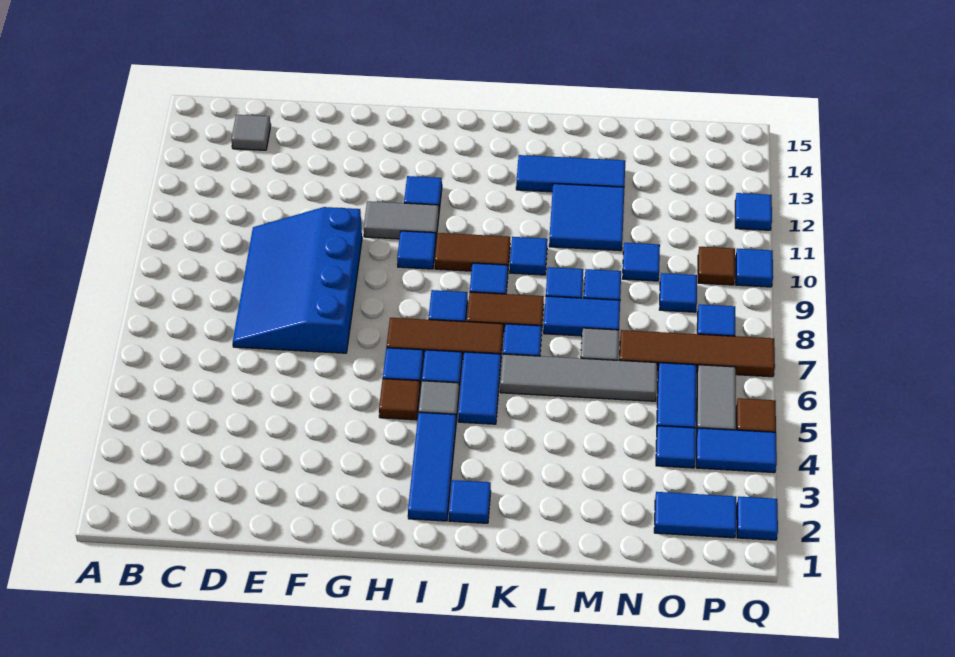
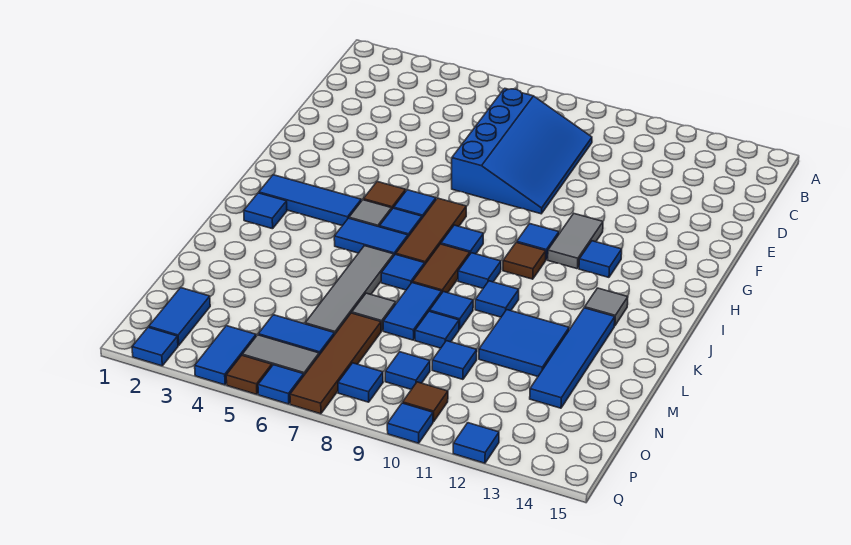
grey 1x1 tile [231,115,271,150] -> grey 1x1 tile moved to [585,288,628,326]
blue 3x4 slope [233,207,362,353] -> blue 3x4 slope turned to [452,88,592,214]
brown 1x2 tile [435,233,510,271] -> brown 1x1 tile [503,242,546,279]
blue 1x3 tile [516,155,625,192] -> blue 1x4 tile [530,308,615,408]
blue 1x1 tile [656,426,696,468] -> blue 1x1 tile moved to [258,365,304,404]

